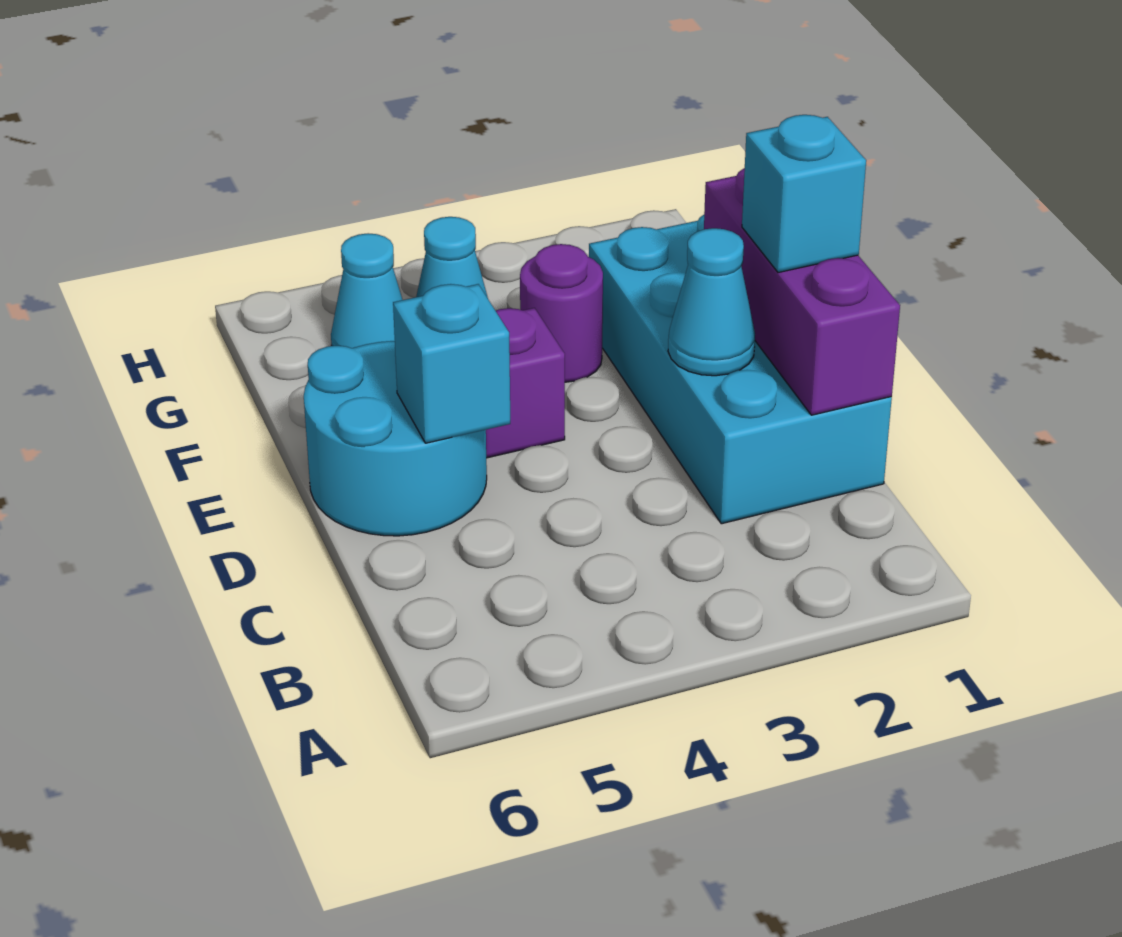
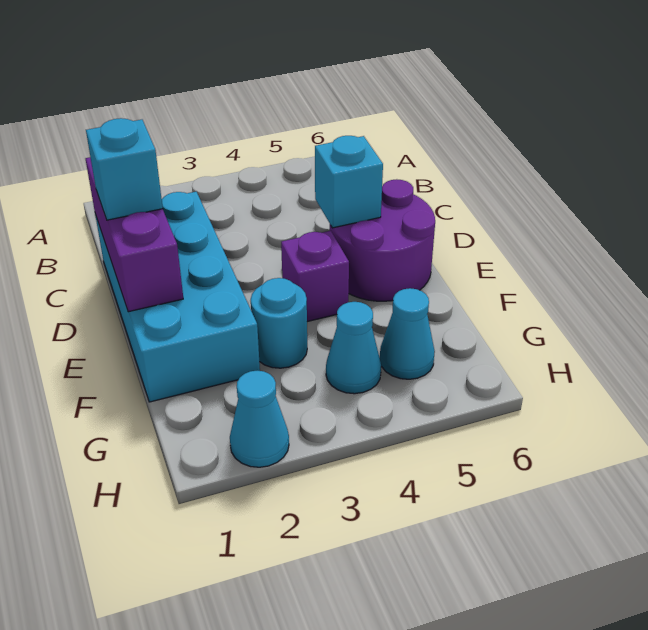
cyan 1x1 cone [668,228,755,376] -> cyan 1x1 cone moved to [230,371,289,467]
cyan 2x2 round brick [304,341,487,536] -> purple 2x2 round brick [330,179,435,301]
purple 1x1 round brick [520,244,603,382] -> cyan 1x1 round brick [251,278,307,368]

